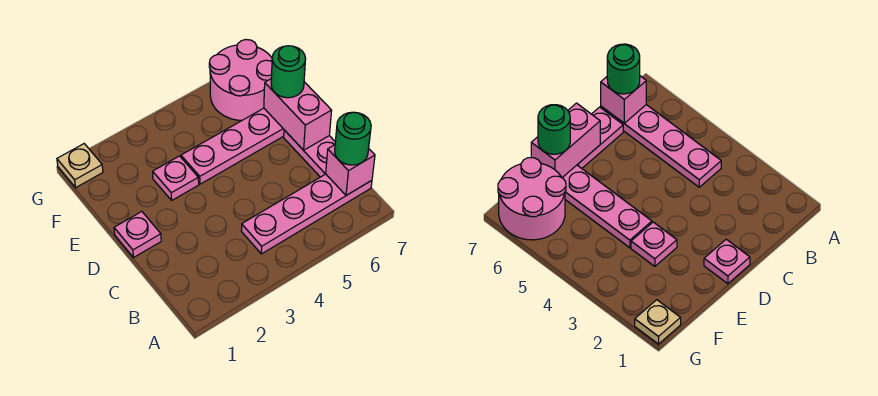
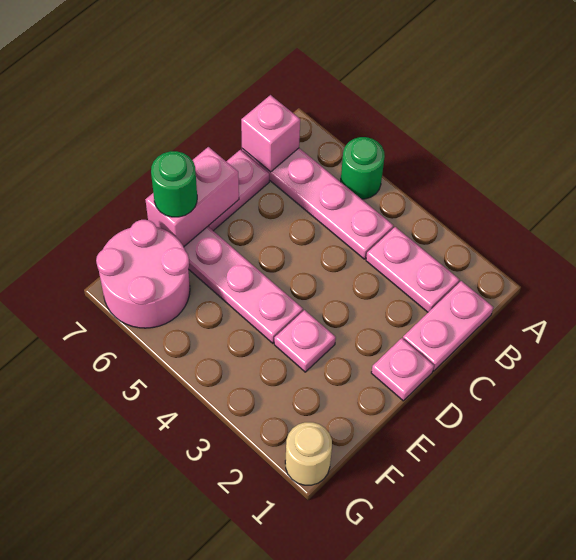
none -> pink 1x2 plate [403,281,493,371]
none -> pink 1x2 plate [366,227,459,312]
green 1x1 round brick [335,112,371,165] -> green 1x1 round brick moved to [341,137,385,199]
tan 1x1 plate [57,144,103,188] -> tan 1x1 round brick [285,422,332,485]

